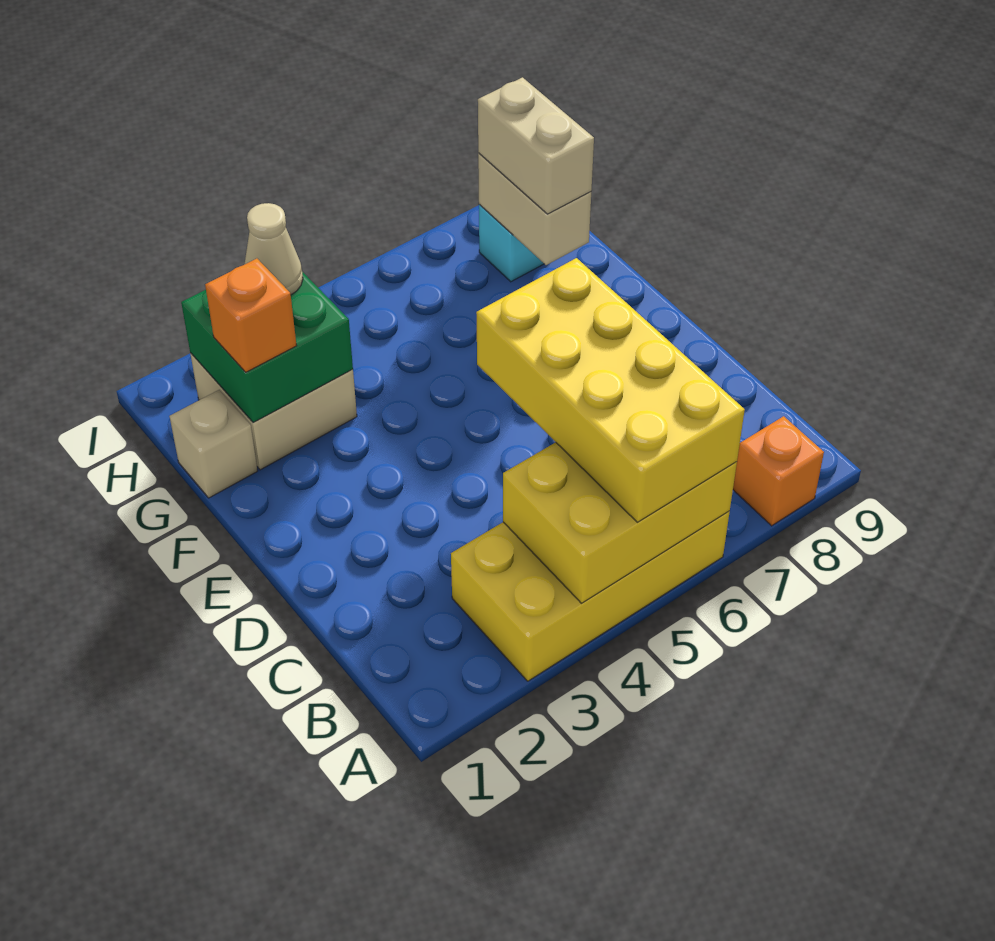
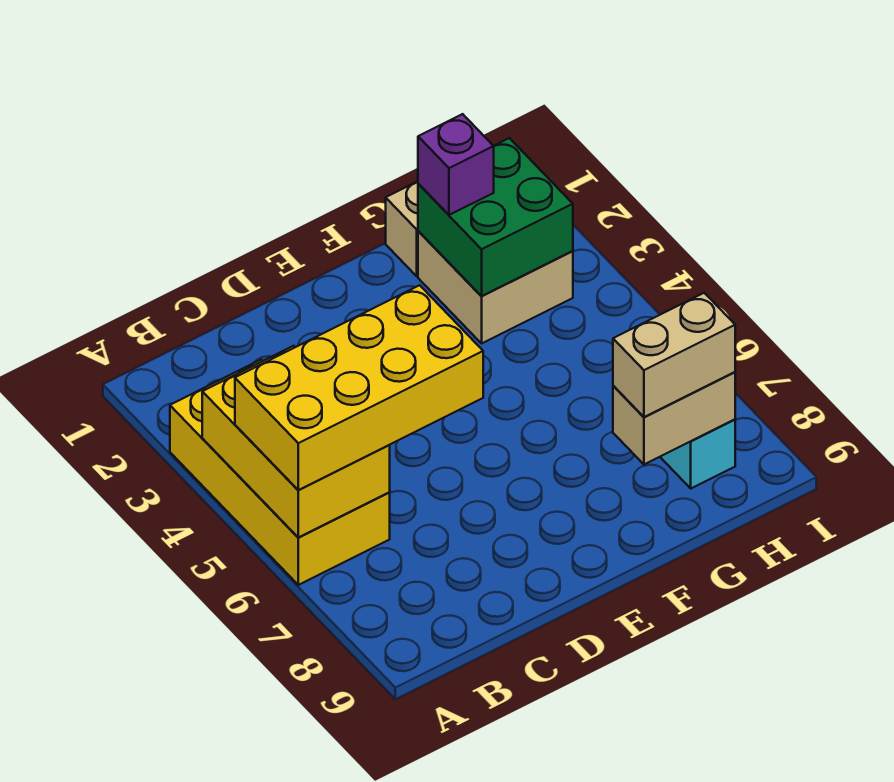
orange 1x1 brick [733,416,824,526] -> none
orange 1x1 brick [205,259,297,372] -> purple 1x1 brick [418,114,494,215]
tan 1x1 cone [245,203,303,295] -> none

